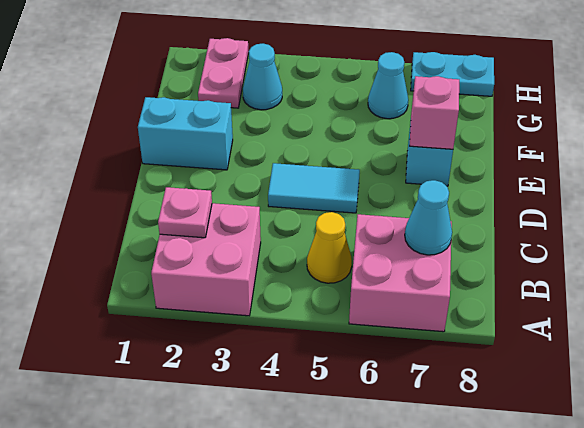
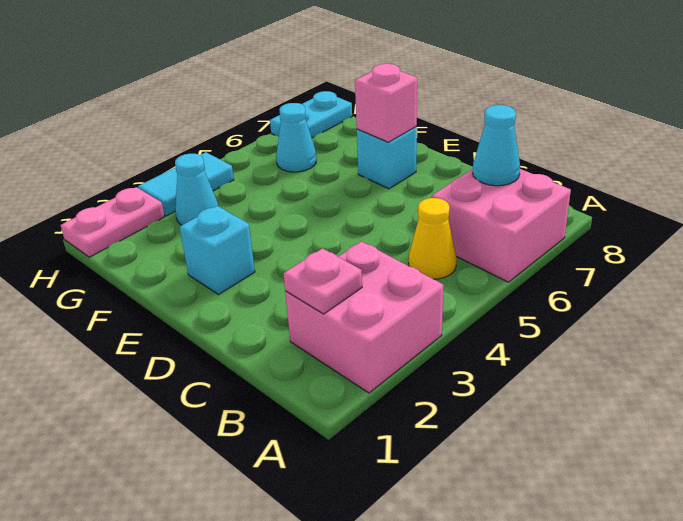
cyan 1x2 tile [268,163,360,213] -> cyan 1x2 tile moved to [138,152,234,216]
cyan 1x2 brick [138,97,233,170] -> cyan 1x1 brick [180,206,255,295]
pink 1x2 plate [198,38,249,108] -> pink 1x2 plate turned to [61,187,165,257]

